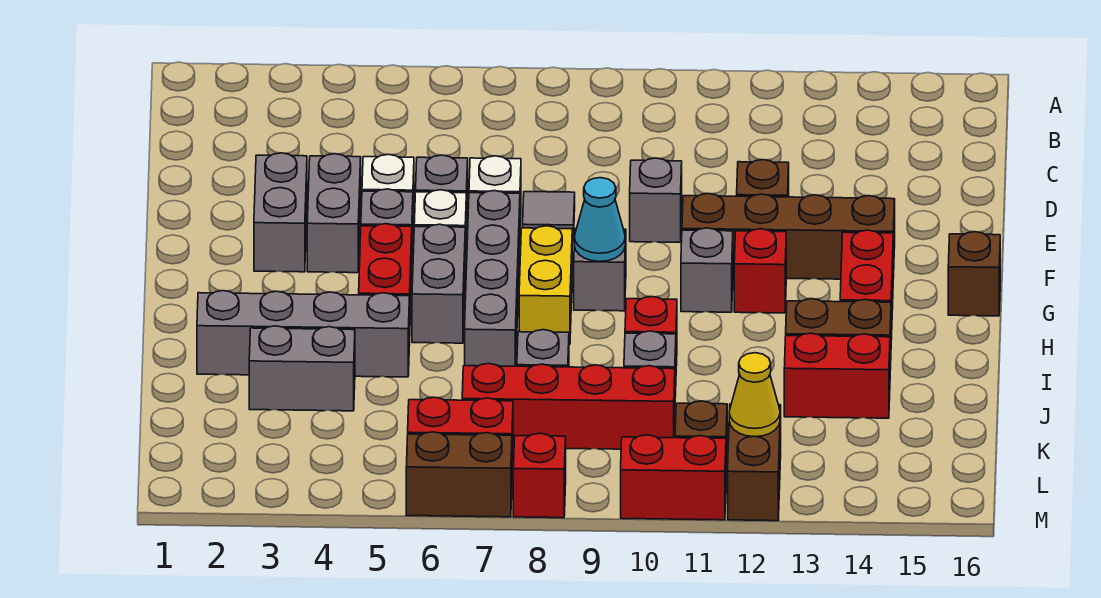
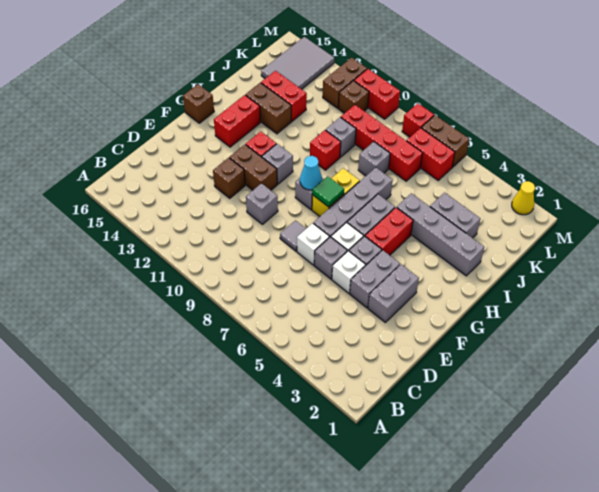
brown 1x4 brick [682,193,895,279] -> brown 1x2 brick [229,145,277,190]
none -> green 1x1 tile [312,176,344,207]
none -> grey 2x3 tile [261,37,334,89]
yellow 1x1 cone [729,353,780,437] -> yellow 1x1 cone moved to [512,181,535,215]

